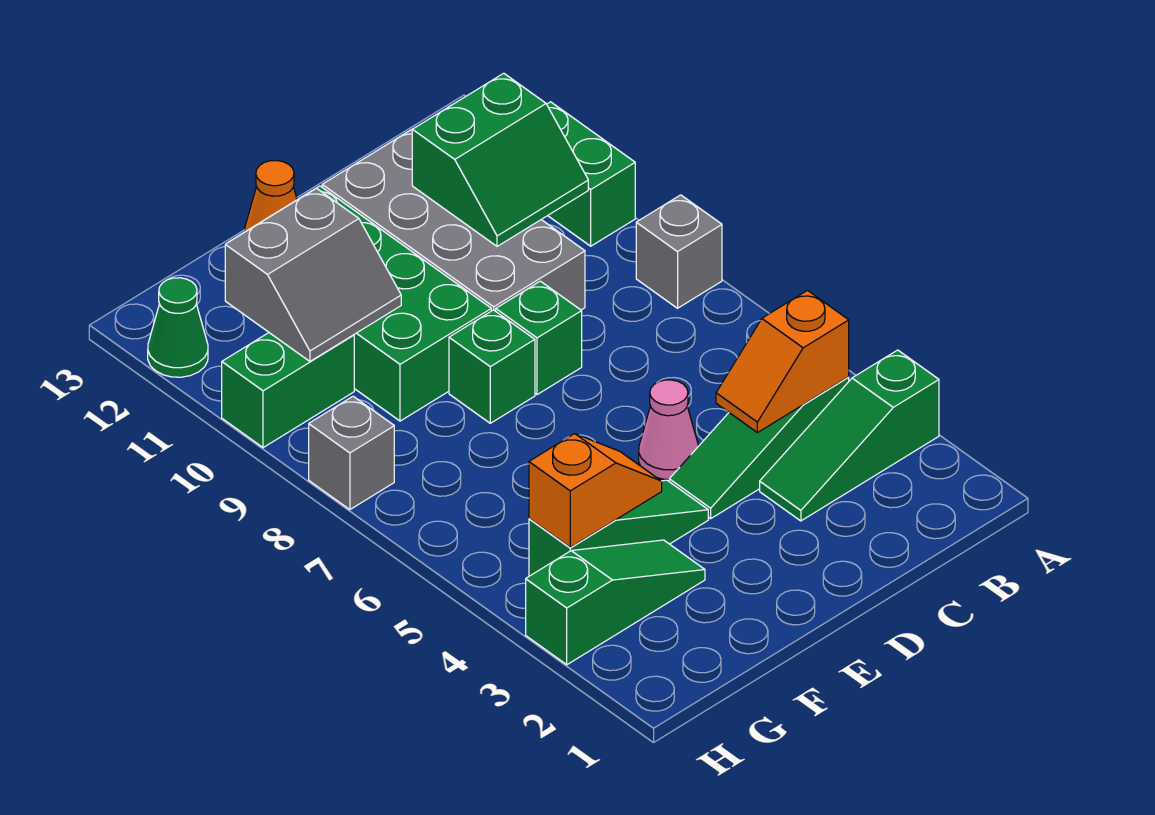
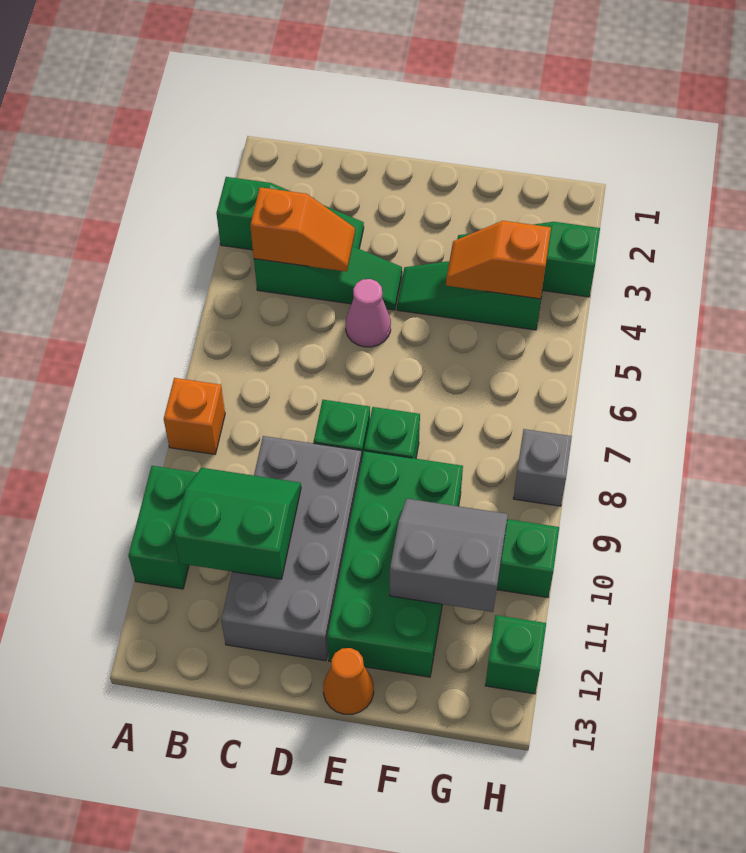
grey 1x1 brick [636,195,722,308] -> orange 1x1 brick [164,378,225,454]
green 1x1 cone [148,278,208,377] -> green 1x1 brick [485,615,546,694]

